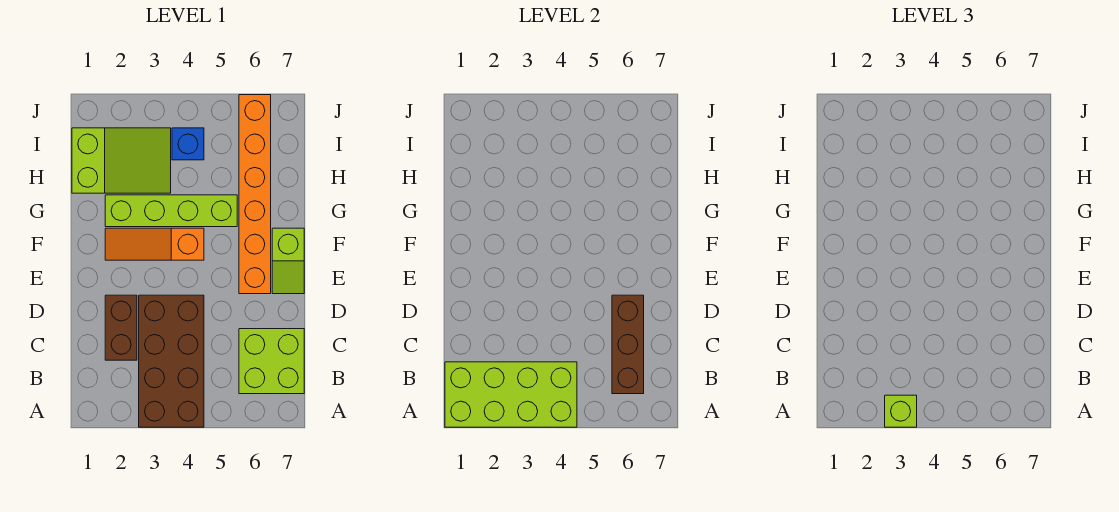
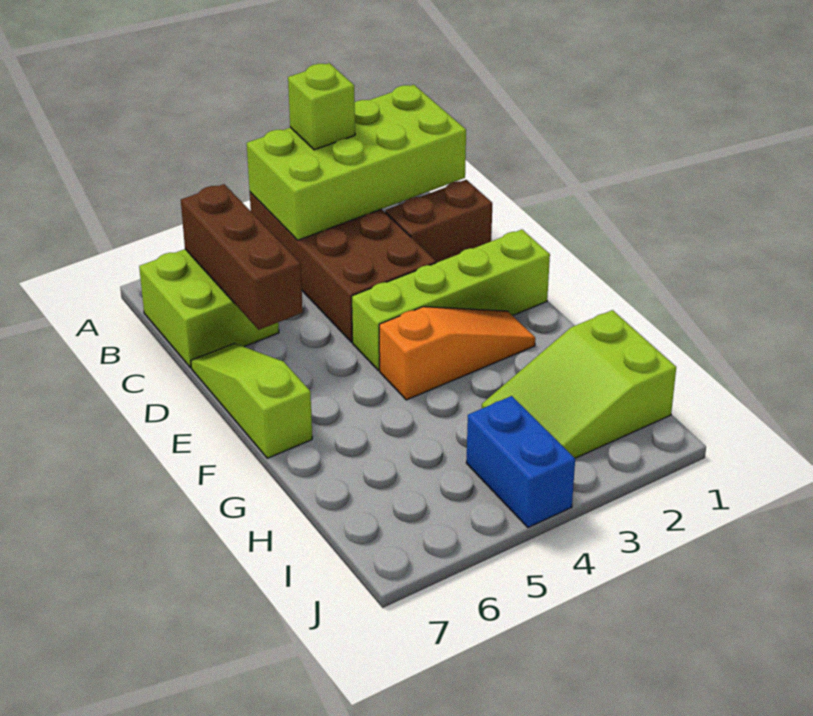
brown 1x2 brick [105,295,137,360] -> brown 1x2 brick turned to [385,180,492,263]
orange 1x6 brick [239,95,271,294] -> none
lime 1x2 slope [272,228,304,294] -> lime 1x3 slope [191,343,312,458]
lime 1x4 brick [105,195,237,227] -> lime 1x4 brick moved to [352,230,550,371]
blue 1x1 brick [172,128,204,160] -> blue 1x2 brick [466,396,575,527]

